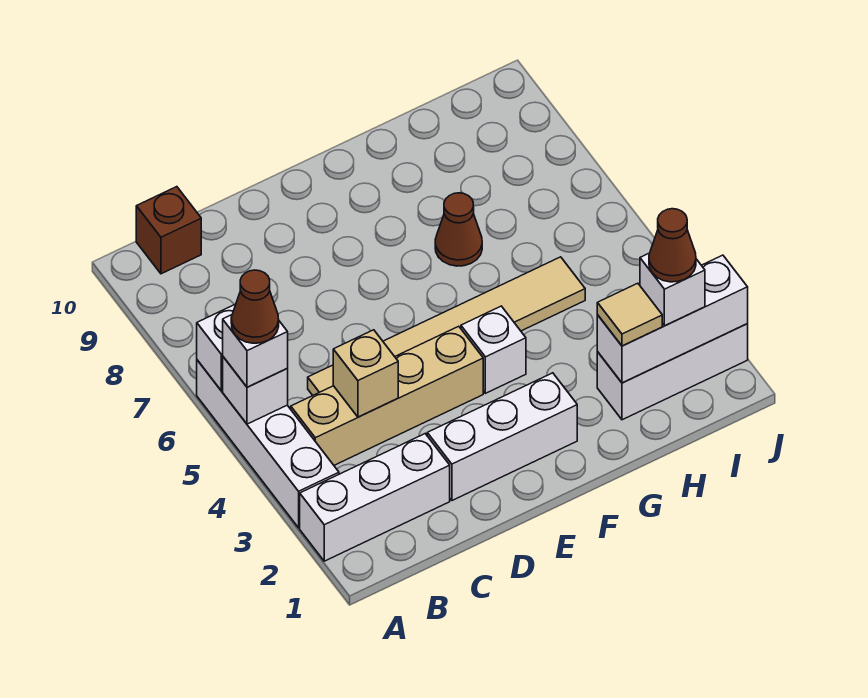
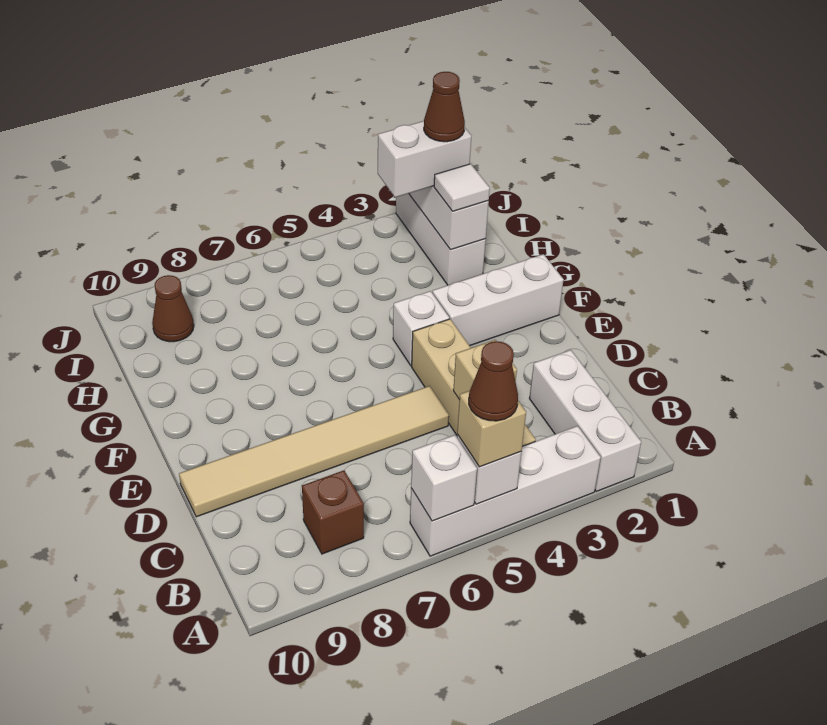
white 1x1 brick [223,315,288,387] -> tan 1x1 brick [457,391,526,467]
brown 1x1 brick [136,187,201,274] -> brown 1x1 brick moved to [302,470,364,554]
tan 1x6 tile [308,257,585,395] -> tan 1x6 tile turned to [179,386,449,517]
white 1x3 brick [427,373,577,500] -> white 1x3 brick turned to [432,254,564,346]
brown 1x1 cone [435,193,482,266] -> brown 1x1 cone moved to [152,275,194,342]
tan 1x1 tile [597,283,662,346] -> white 1x1 tile [434,164,490,211]
white 1x1 brick [640,253,705,326] -> white 1x2 brick [378,121,471,197]

